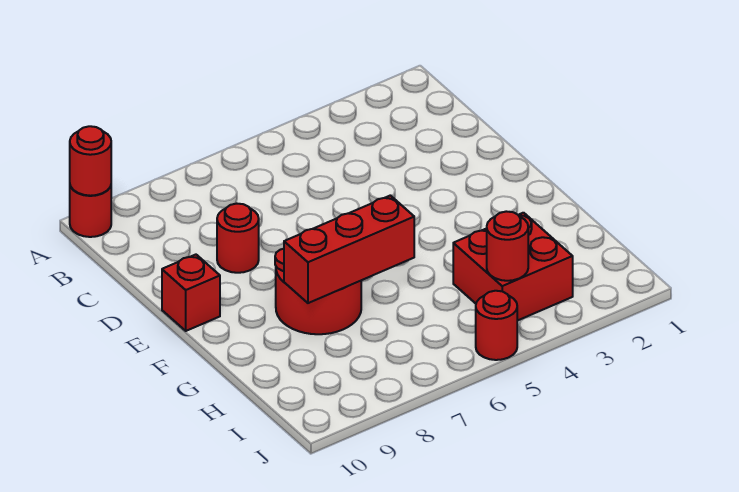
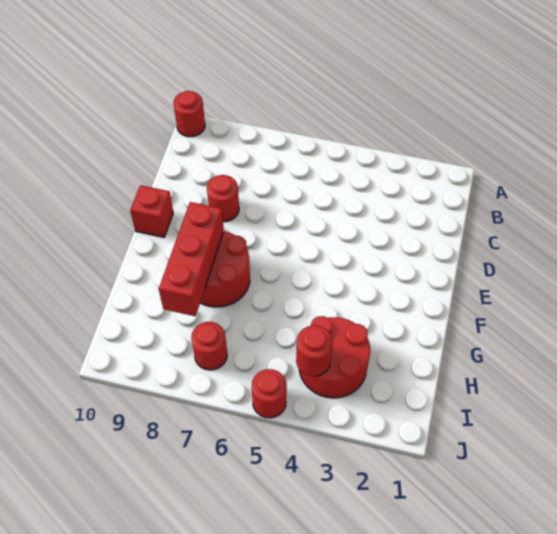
red 1x1 round brick [70,126,111,196] -> red 1x1 round brick moved to [191,322,227,370]
red 1x3 brick [284,195,414,303] -> red 1x3 brick turned to [159,202,224,316]
red 2x2 brick [453,213,573,321] -> red 2x2 round brick [299,316,370,398]

